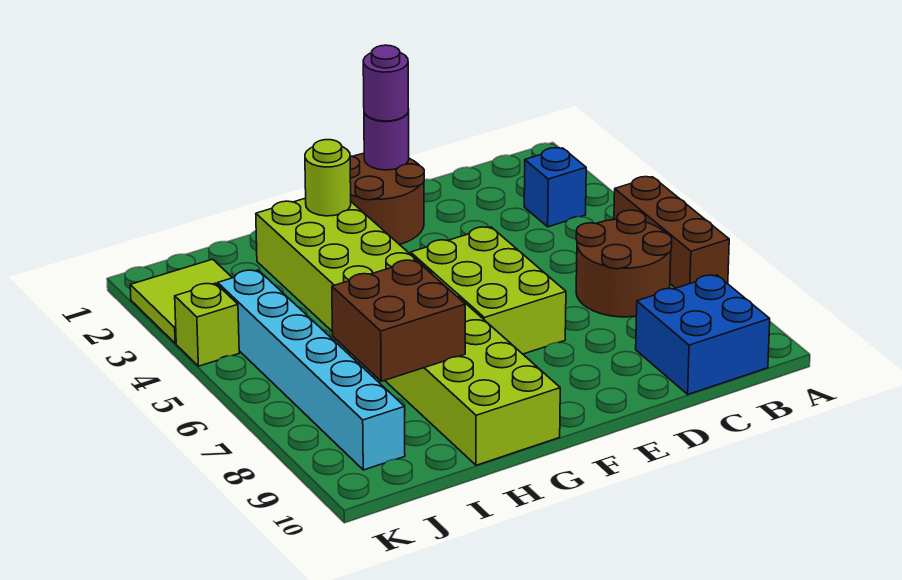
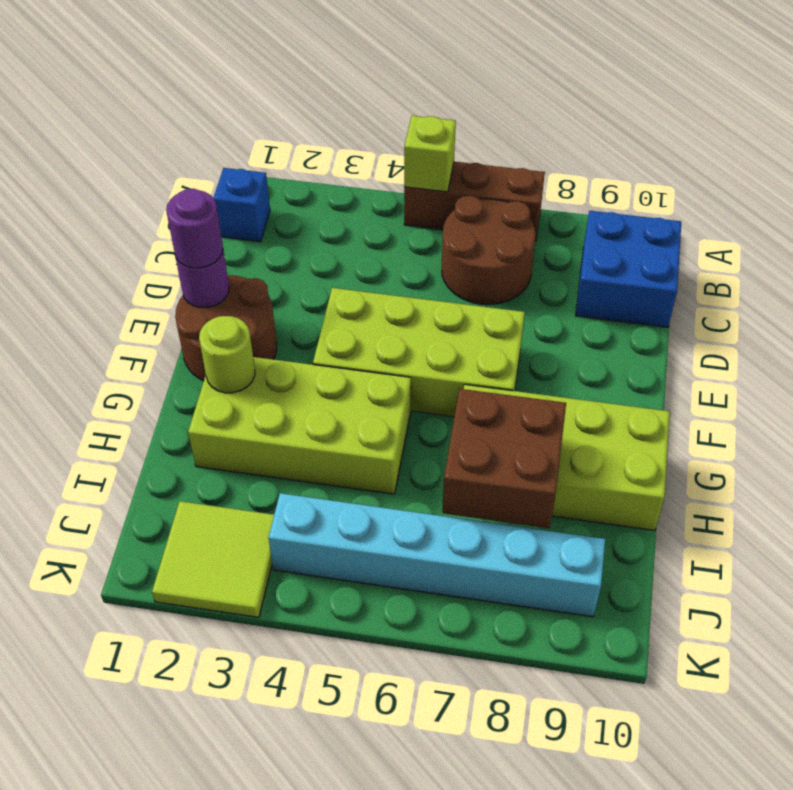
blue 1x1 brick [524,148,586,227] -> blue 1x1 brick moved to [213,168,270,242]
lime 2x3 brick [411,227,566,354] -> lime 2x4 brick [313,288,525,417]
lime 1x1 brick [175,283,239,366] -> lime 1x1 brick moved to [404,116,456,192]

